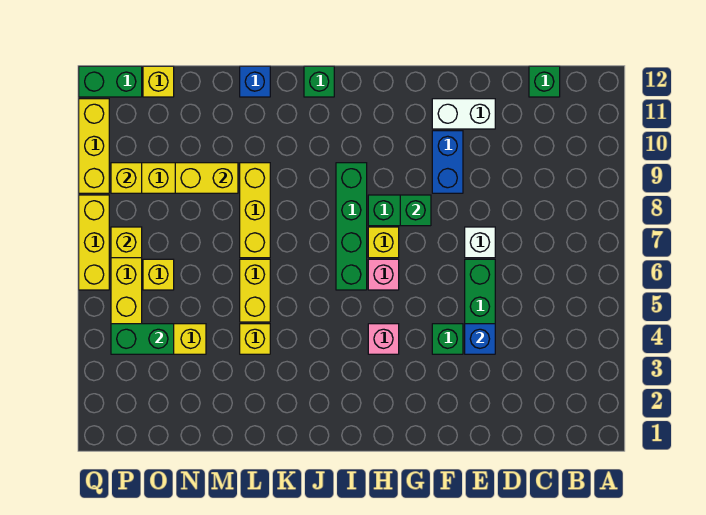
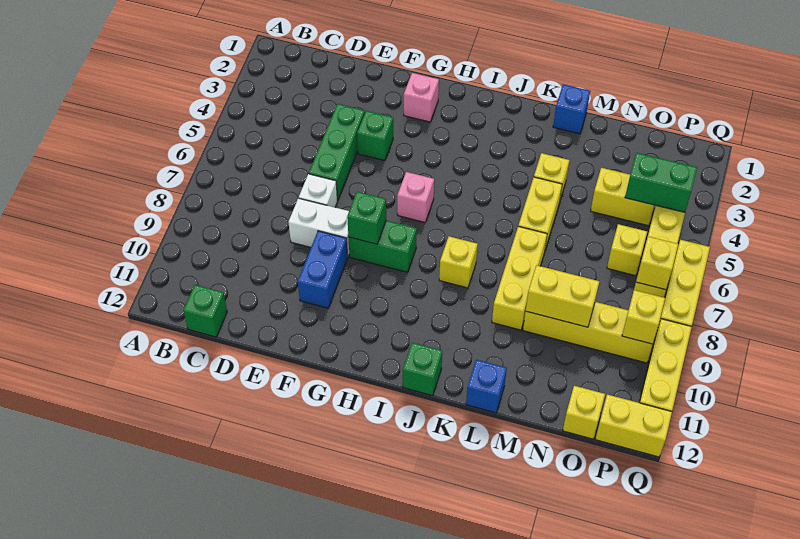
blue 1x1 brick [465,324,495,354] -> blue 1x1 brick moved to [553,84,590,134]
white 1x2 brick [432,99,495,129] -> white 1x2 brick moved to [288,198,349,256]
pink 1x1 brick [368,324,399,354] -> pink 1x1 brick moved to [404,73,439,122]
yellow 1x1 brick [368,227,399,258] -> yellow 1x1 brick moved to [439,236,478,288]
green 1x4 brick [336,163,367,290] -> none
green 1x2 brick [79,66,142,97] -> yellow 1x2 brick [595,394,672,457]

